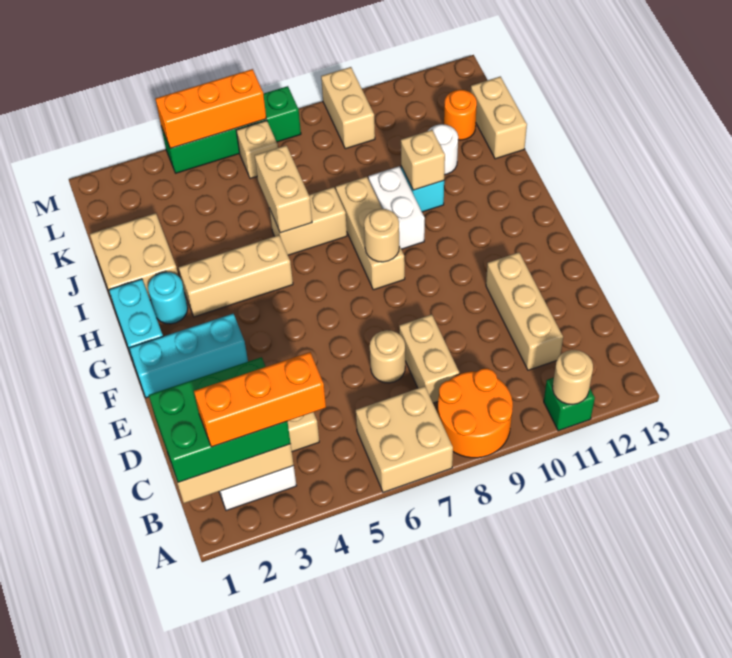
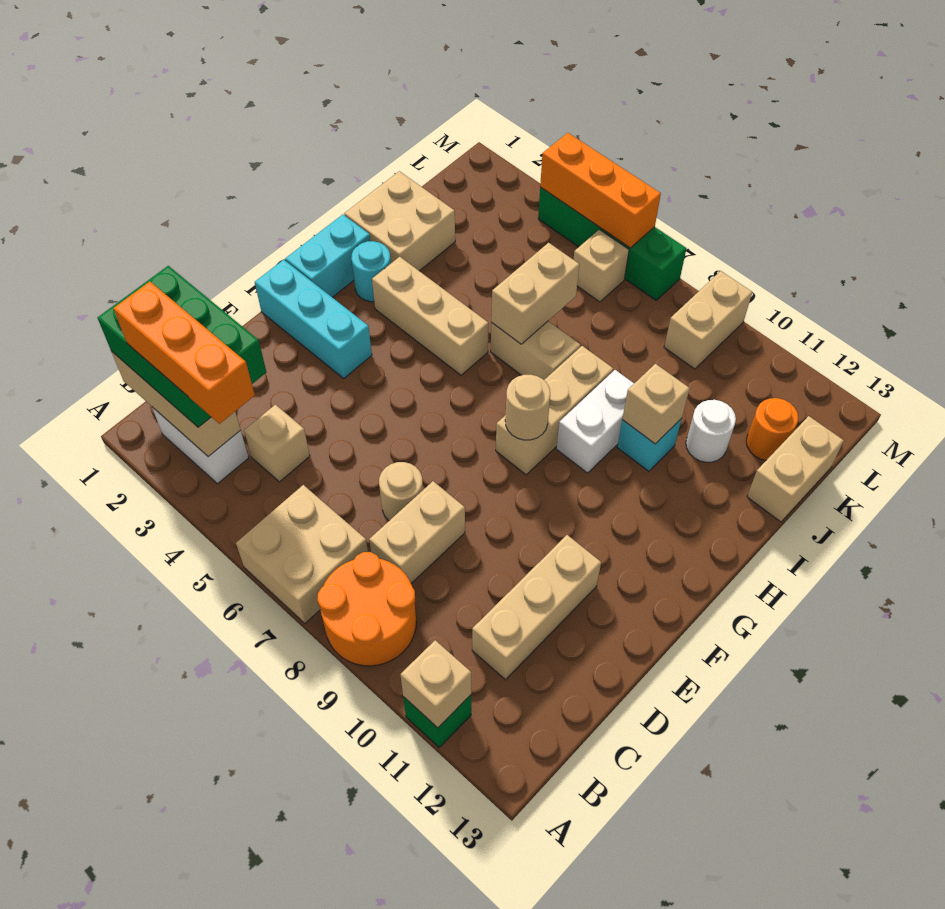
tan 1x1 round brick [553,350,593,404] -> tan 1x1 brick [400,640,471,728]

